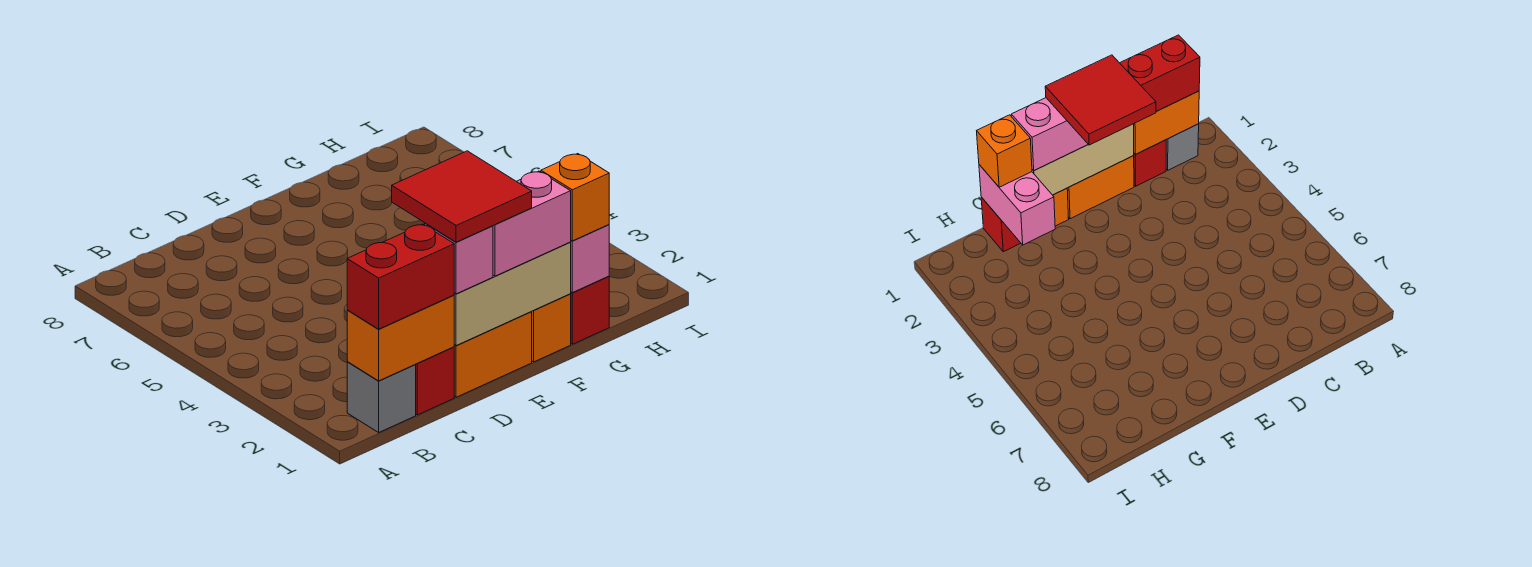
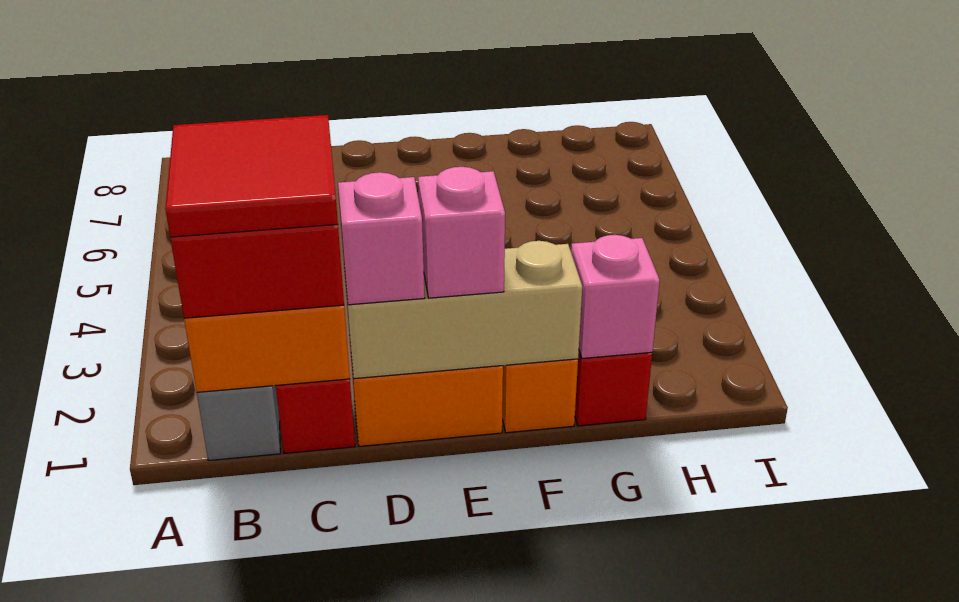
red 2x2 tile [392,151,532,242] -> red 2x2 tile moved to [165,115,338,237]
pink 1x2 brick [493,171,571,276] -> pink 1x1 brick [418,167,505,298]
pink 1x2 brick [570,225,609,293] -> pink 1x1 brick [571,235,660,358]
orange 1x1 brick [541,154,609,241] -> none

